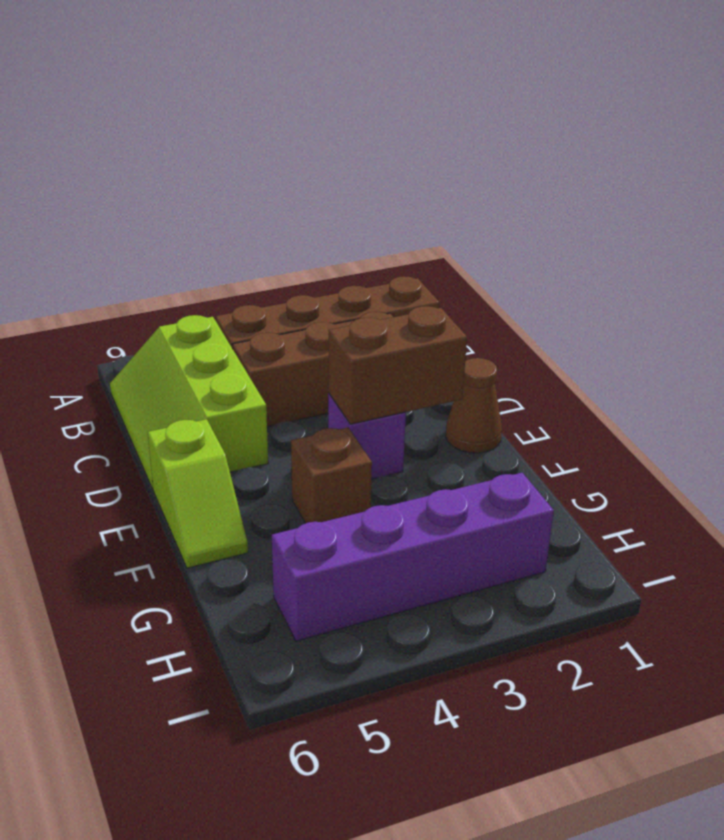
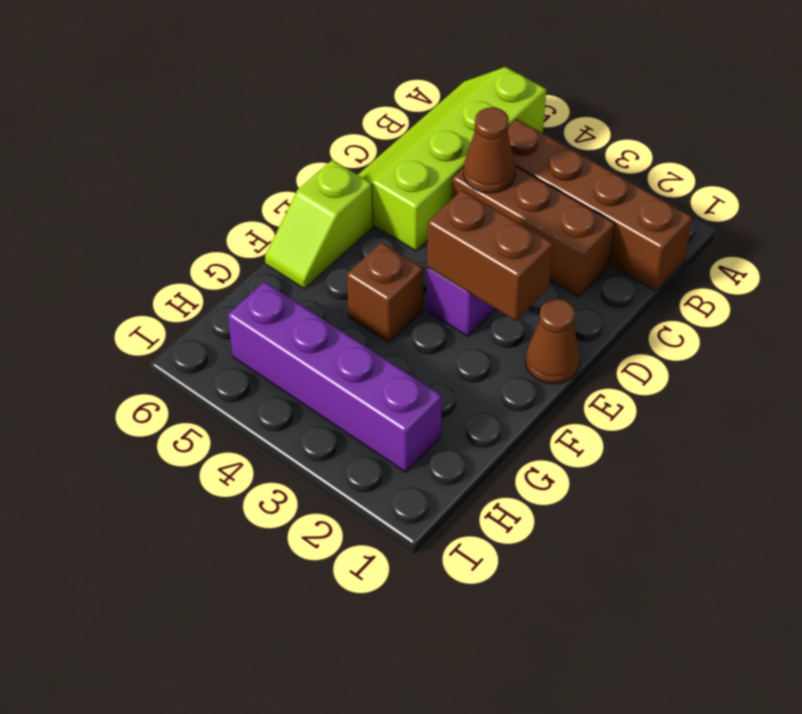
lime 2x3 slope [110,315,268,489] -> lime 2x4 slope [358,67,546,251]
none -> brown 1x1 cone [463,108,516,193]

